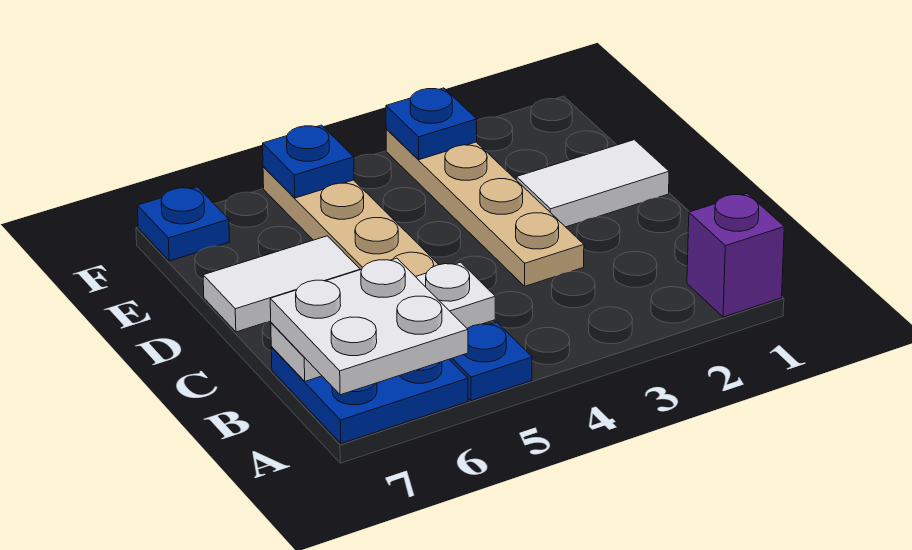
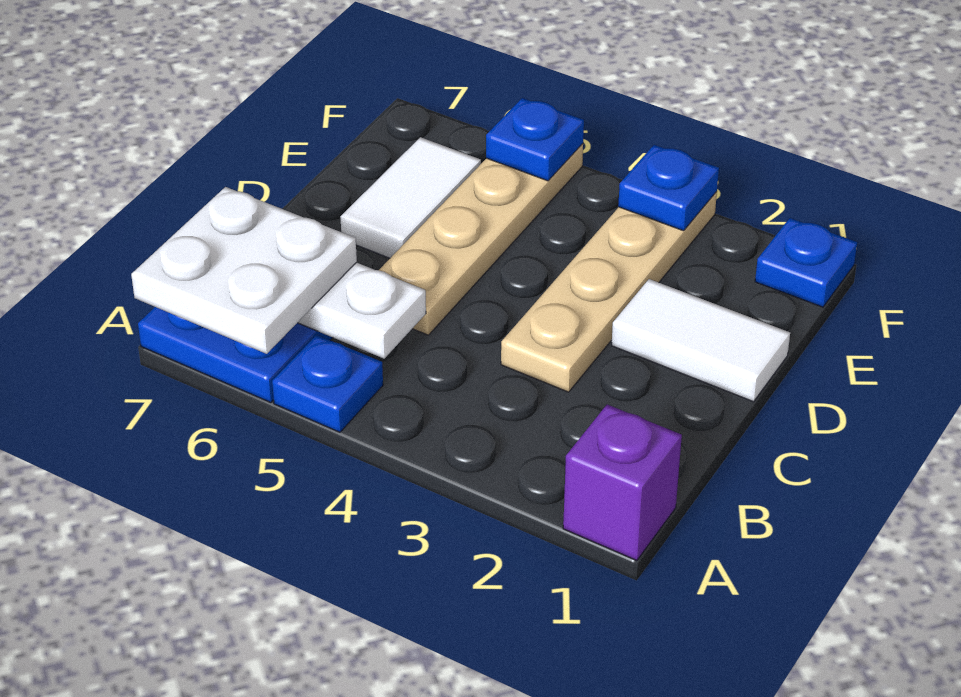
white 1x2 tile [203,236,360,332] -> white 1x2 tile turned to [340,137,481,258]
blue 1x1 plate [137,187,230,261] -> blue 1x1 plate moved to [755,218,857,307]

